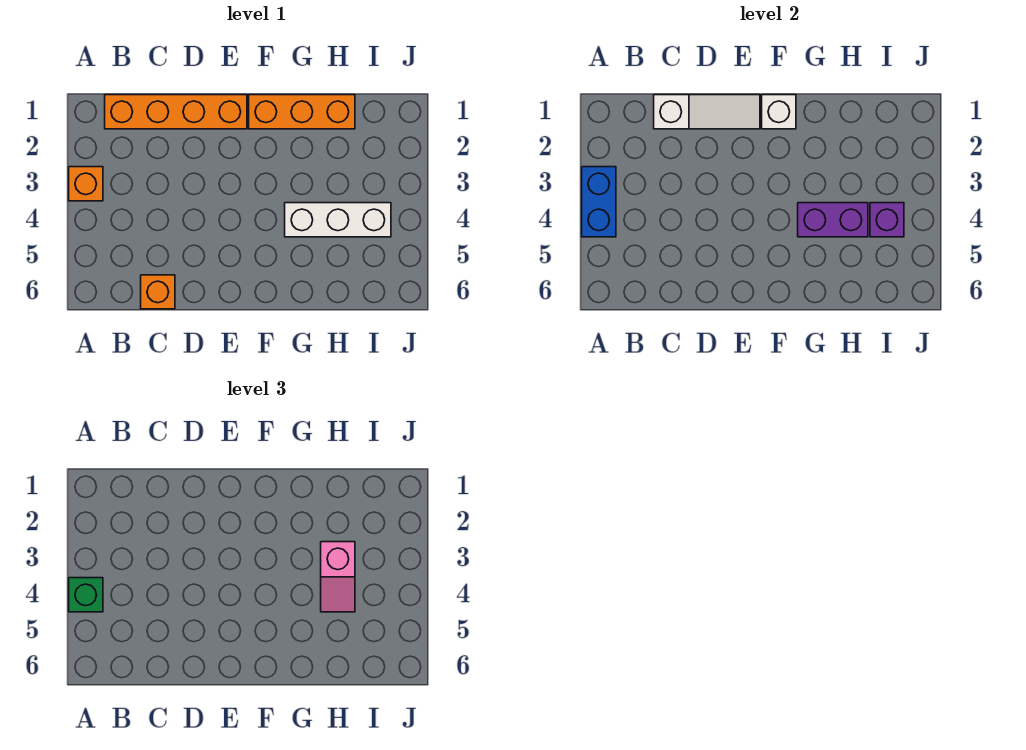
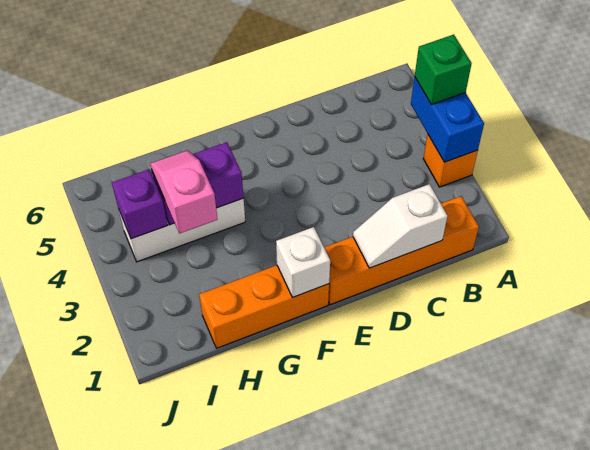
white 1x3 slope [654,95,760,129] -> white 1x2 slope [353,184,447,268]
orange 1x1 brick [141,275,175,309] -> none

